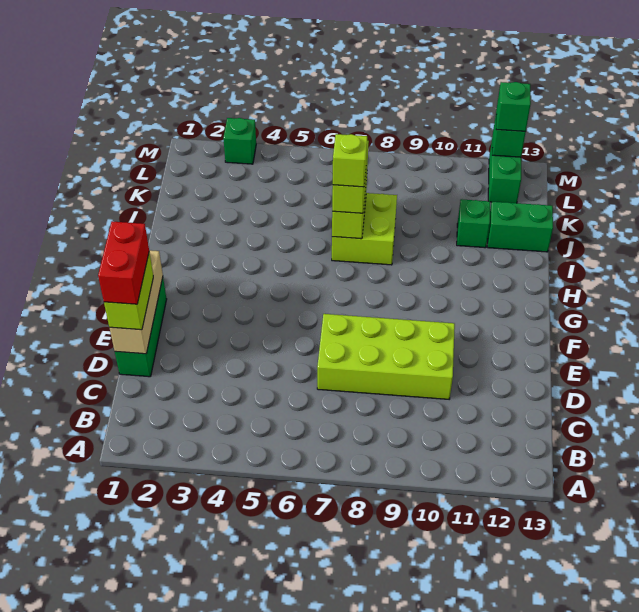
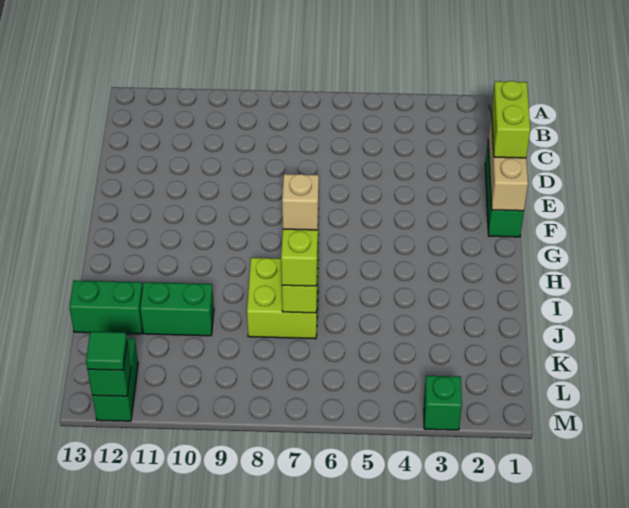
red 1x2 brick [98,221,149,304] -> none
lime 2x4 brick [317,314,455,399] -> none
lime 1x1 brick [333,134,367,187] -> tan 1x1 brick [282,174,319,230]
green 1x1 brick [457,199,490,248] -> green 1x2 brick [140,282,214,336]
green 1x1 brick [496,82,531,132] -> green 1x1 tile [86,332,127,370]

